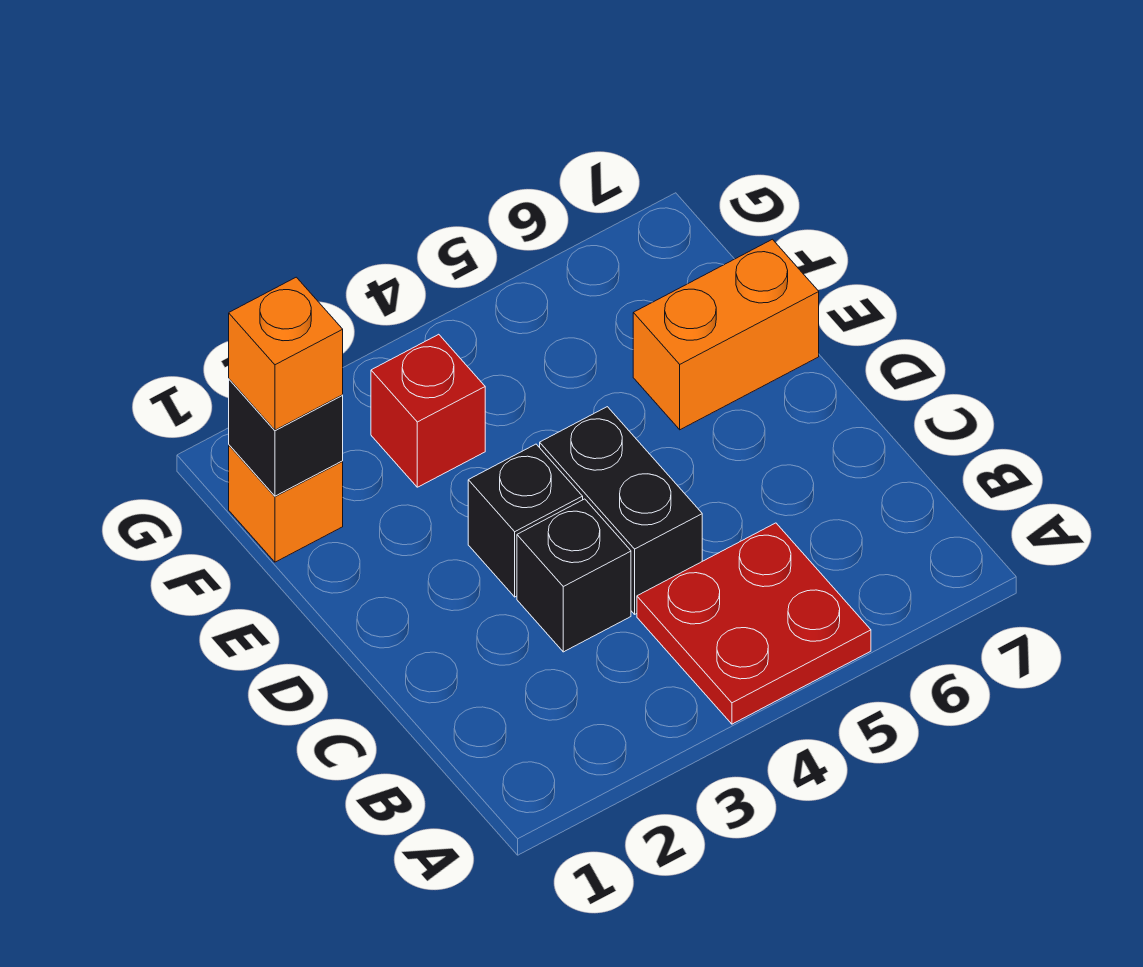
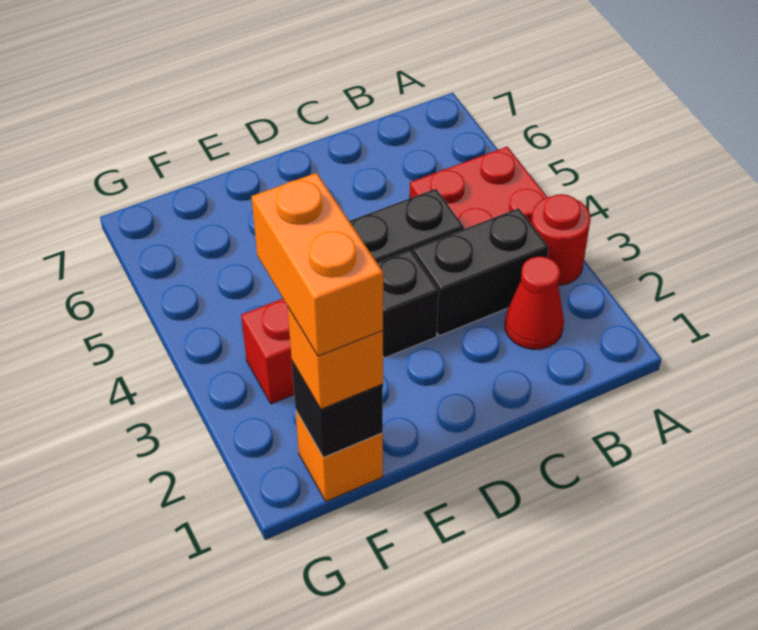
none -> red 1x1 round brick [531,194,591,285]
none -> red 1x1 cone [505,256,564,349]
black 1x1 brick [517,499,631,652] -> black 1x2 brick [413,208,549,336]
orange 1x2 brick [633,239,819,430] -> orange 1x2 brick moved to [251,173,383,356]

